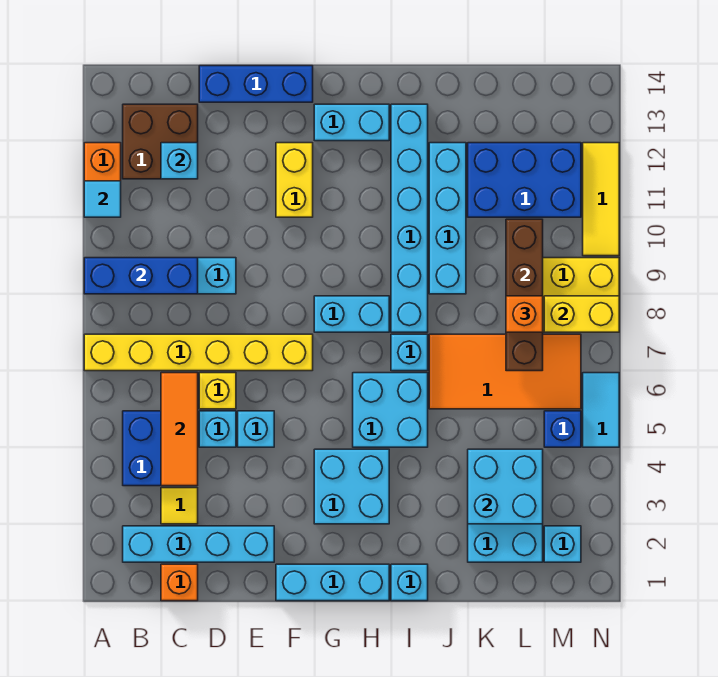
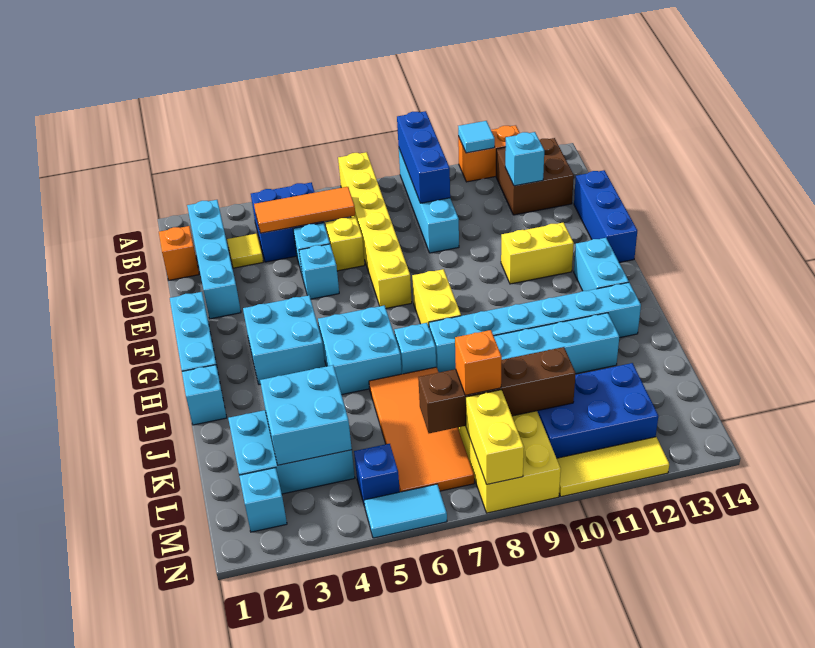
cyan 1x2 brick [314,296,389,332] -> yellow 1x2 brick [412,269,461,326]
blue 2x3 brick [468,143,581,217] -> blue 2x3 brick turned to [537,363,658,458]

